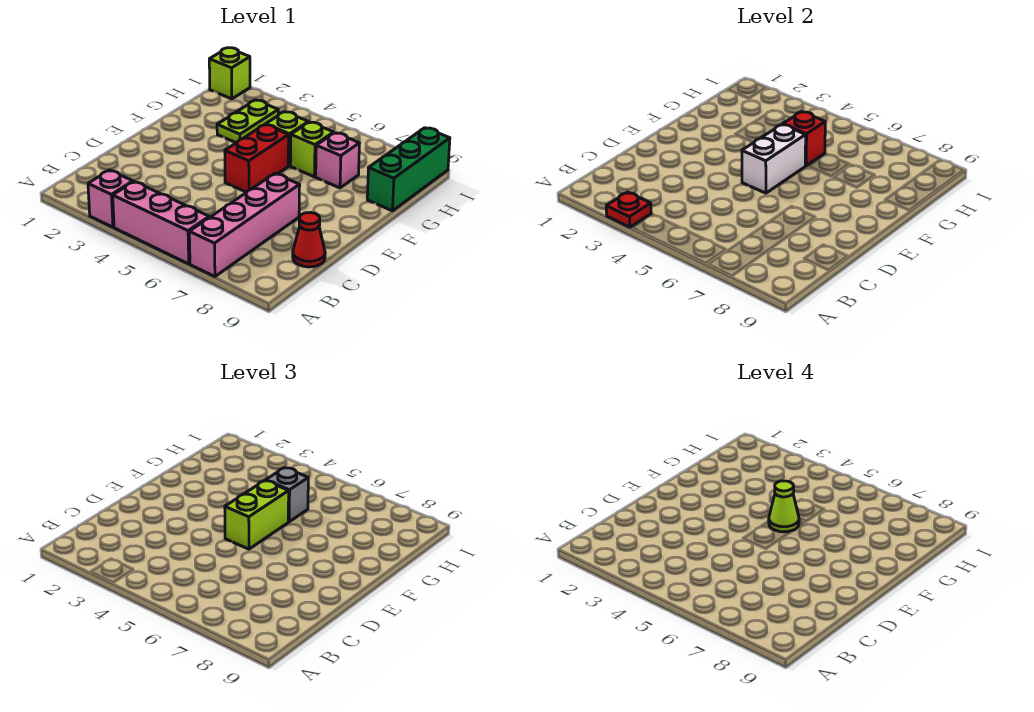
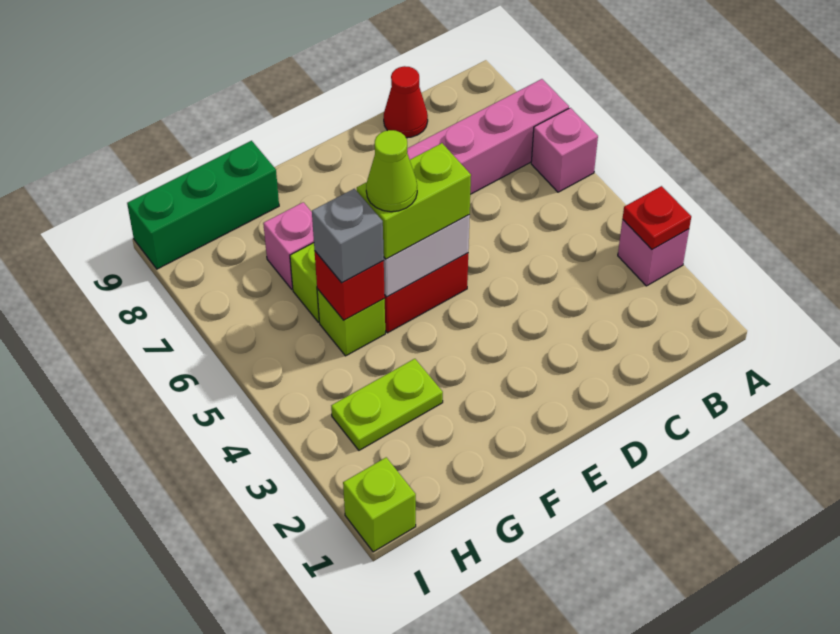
pink 1x3 brick [113,182,209,264] -> pink 1x1 brick [531,108,598,192]

